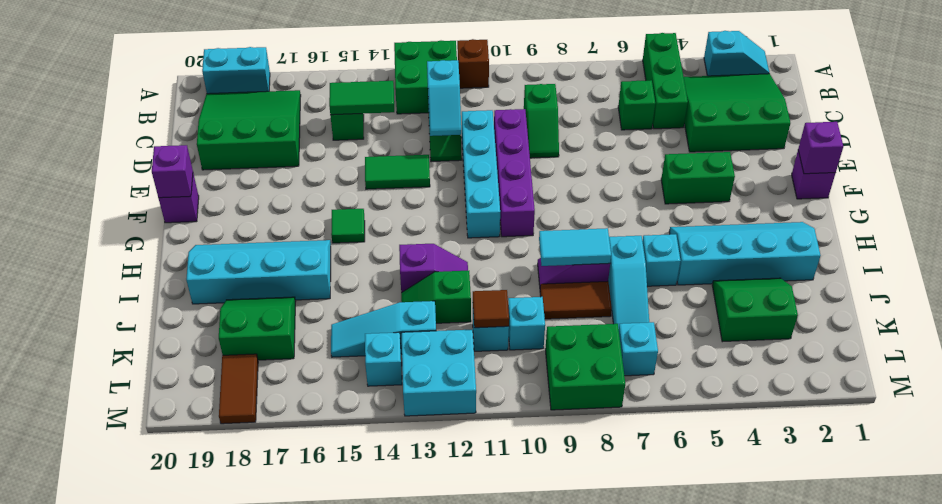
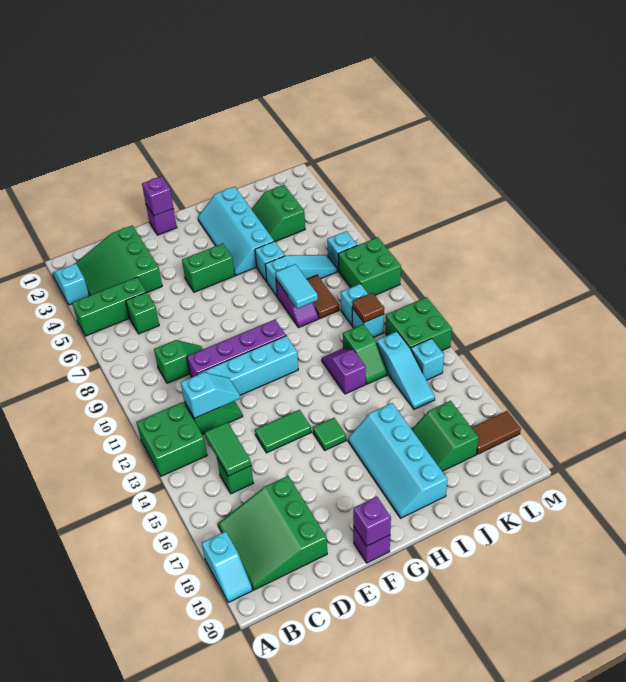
brown 1x1 brick [457,39,489,88] -> none
cyan 1x2 brick [202,47,270,94] -> cyan 1x2 slope [202,531,253,603]
green 1x2 tile [365,155,430,189] -> green 1x2 tile turned to [255,410,311,453]
green 1x2 brick [661,152,735,204] -> green 1x2 brick turned to [182,244,235,292]
cyan 2x2 brick [402,330,476,416] -> green 2x2 brick [385,297,452,351]

